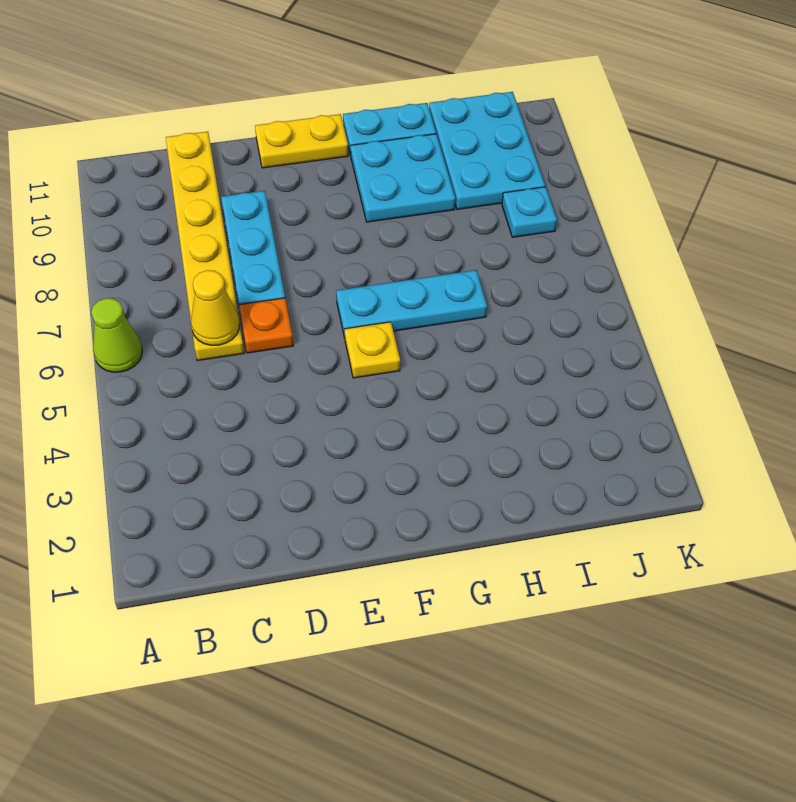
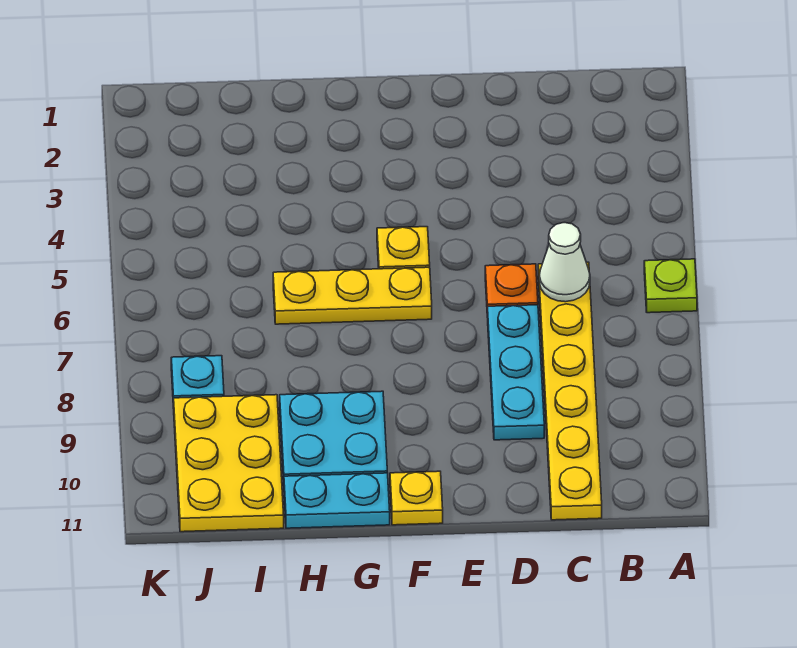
lime 1x1 cone [91,298,142,372] -> lime 1x1 plate [644,259,697,313]
yellow 1x1 cone [191,270,239,345] -> white 1x1 cone [539,223,590,302]
yellow 1x2 plate [255,114,348,168] -> yellow 1x1 plate [390,471,443,525]
cyan 1x3 plate [336,270,487,338] -> yellow 1x3 plate [273,267,432,324]
cyan 2x3 plate [429,92,545,209] -> yellow 2x3 plate [174,395,284,532]

